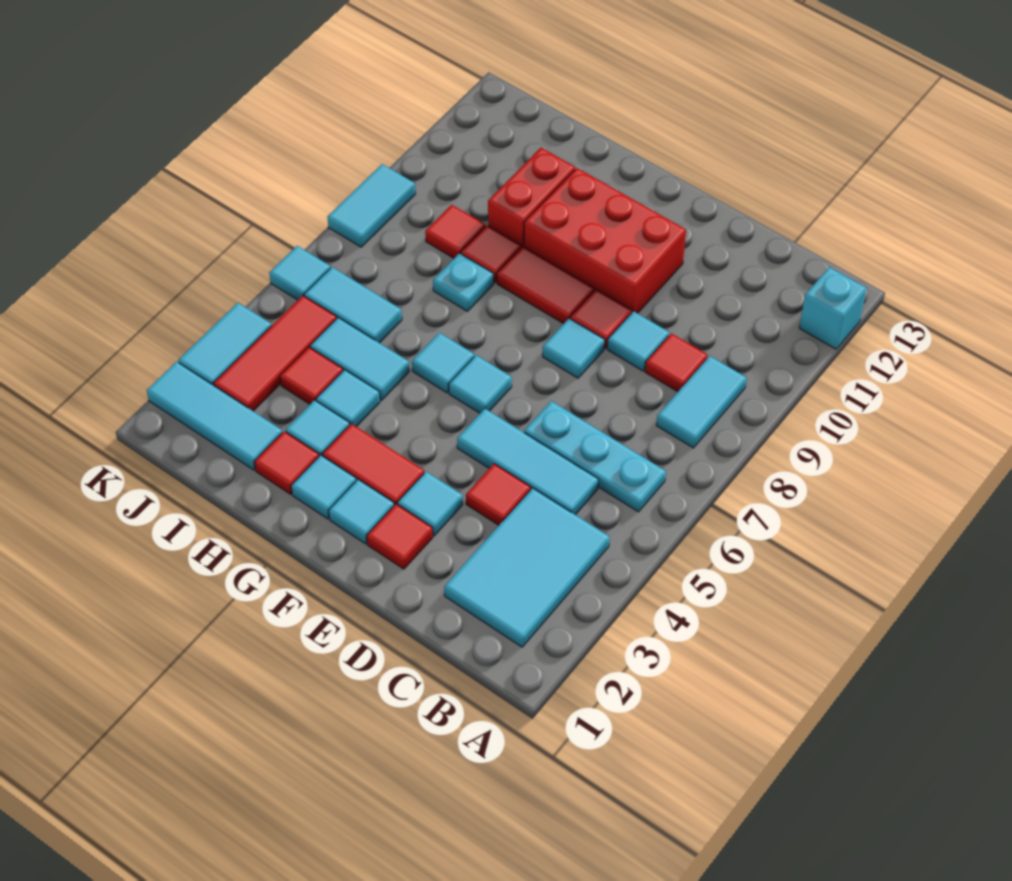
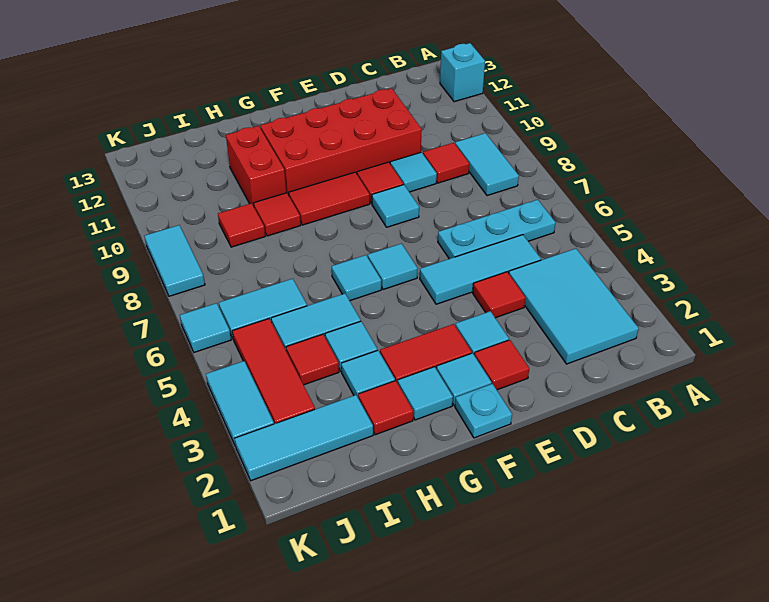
red 2x3 brick [524,168,686,313] -> red 2x4 brick [260,88,422,195]
cyan 1x1 plate [433,253,494,311] -> cyan 1x1 plate moved to [455,384,512,438]

